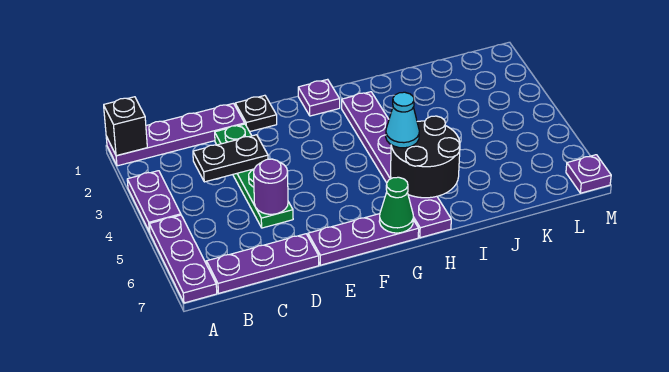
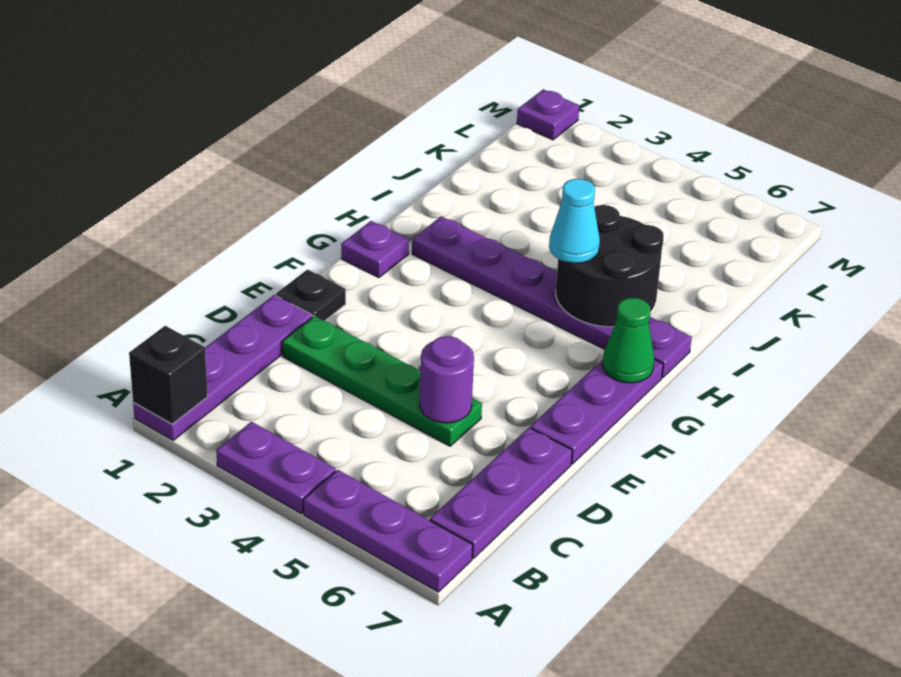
black 1x2 plate [193,135,268,182] -> none
purple 1x1 plate [566,155,611,193] -> purple 1x1 plate moved to [517,89,579,140]

